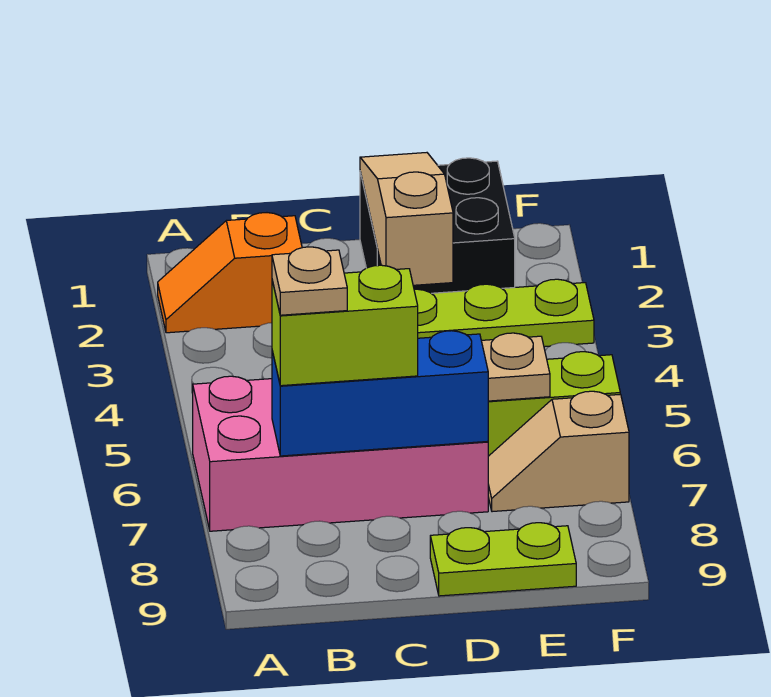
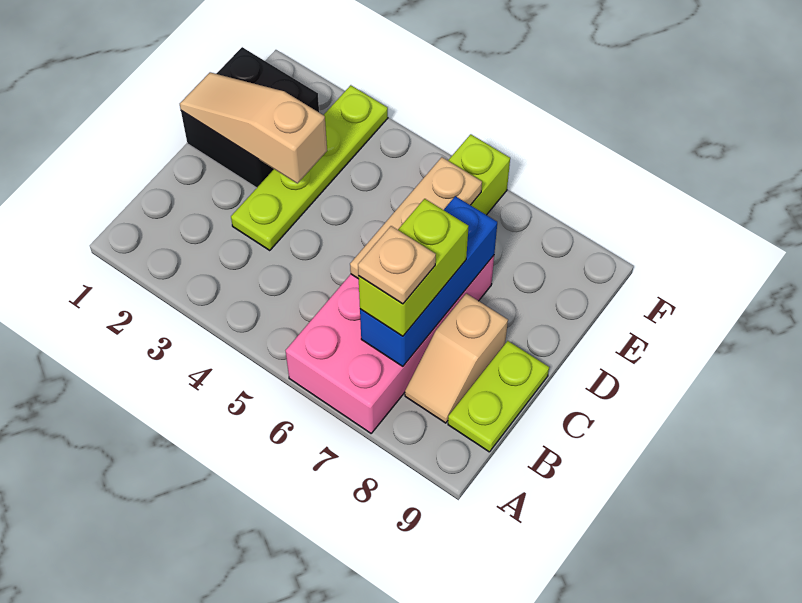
orange 1x2 slope [158,213,302,333] -> none
lime 1x2 plate [430,523,576,596] -> lime 1x2 plate moved to [448,341,549,452]
tan 1x2 slope [488,391,629,512] -> tan 1x2 slope moved to [405,293,508,423]

